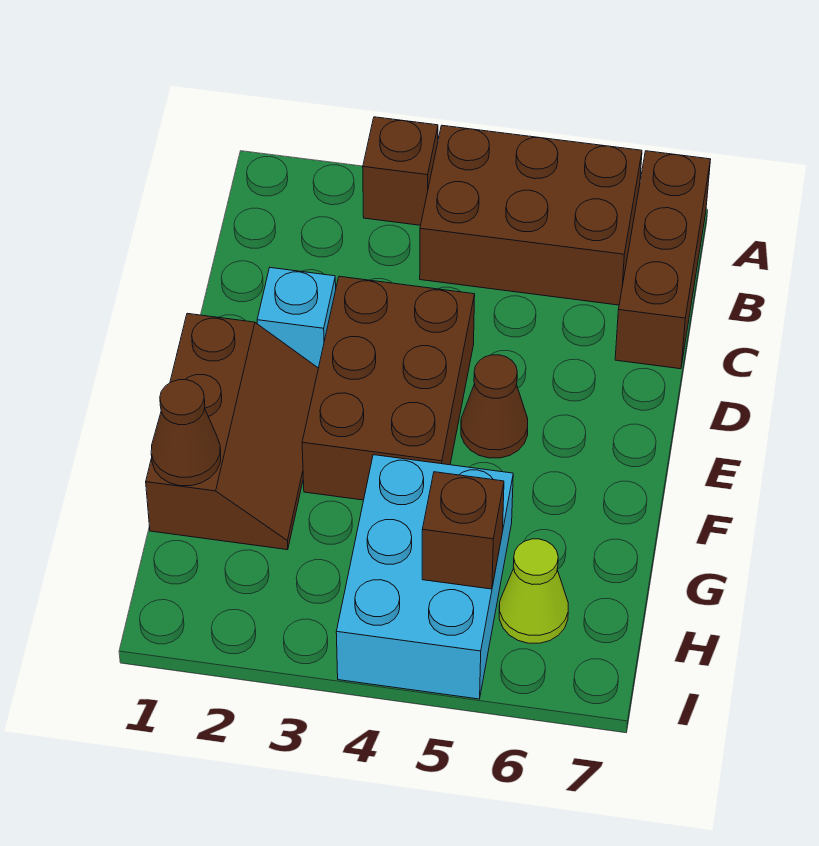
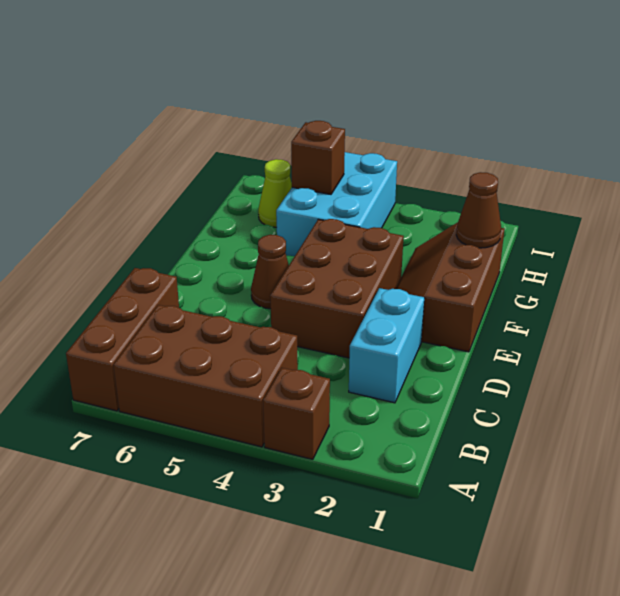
cyan 1x1 brick [257,268,336,368] -> cyan 1x2 brick [349,288,424,403]

